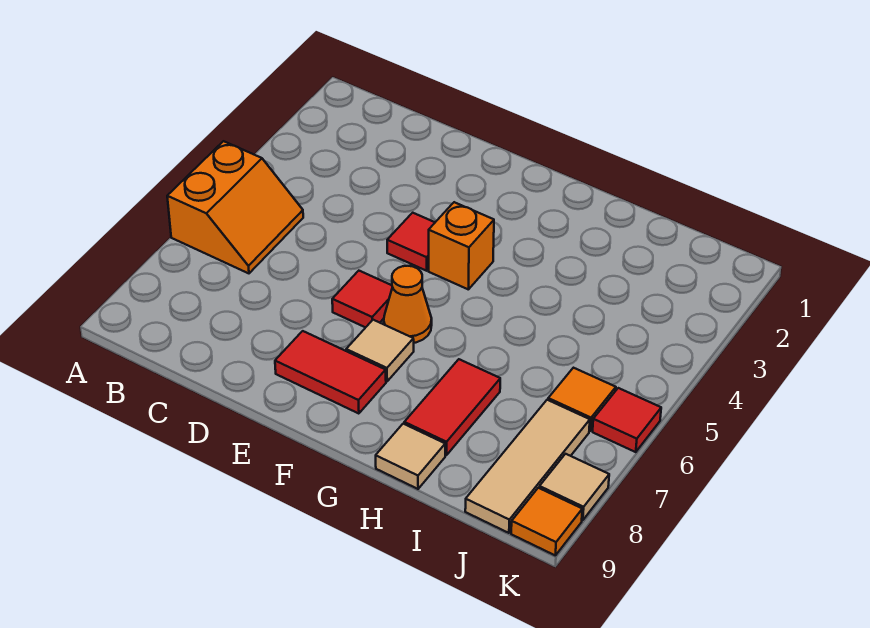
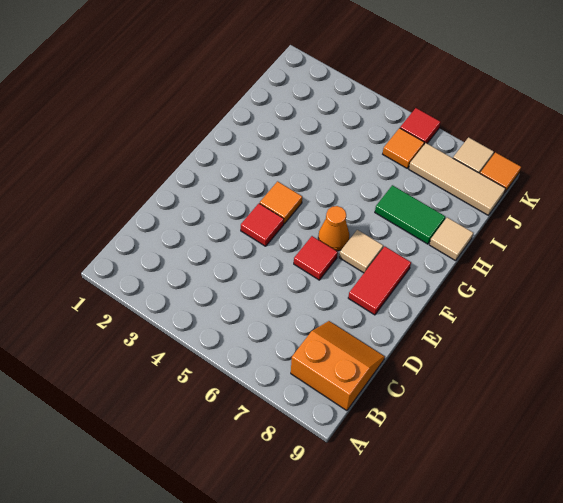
orange 2x2 slope [167,141,303,273] -> orange 2x2 slope moved to [291,321,385,411]
orange 1x1 brick [429,202,494,290] -> orange 1x1 tile [260,181,302,224]
red 1x2 tile [404,359,500,455] -> green 1x2 tile [375,185,445,244]

